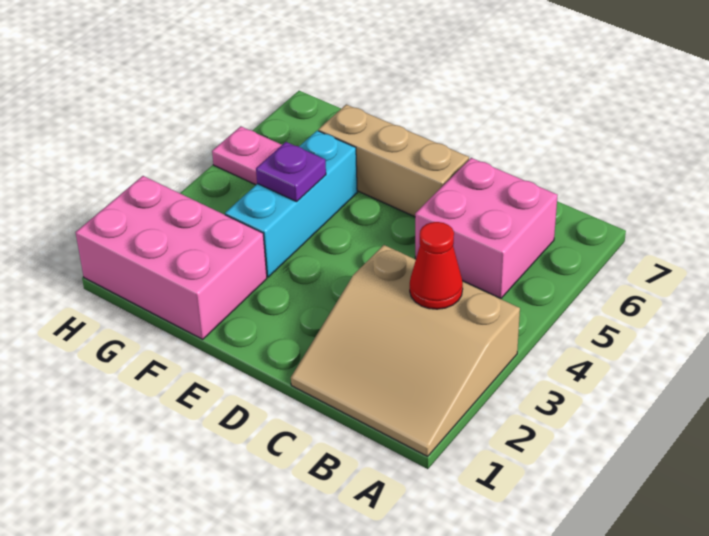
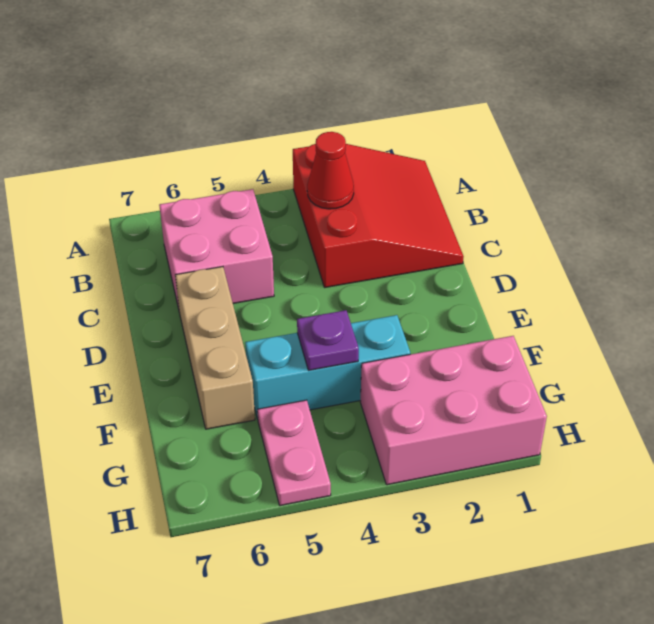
tan 3x3 slope [291,245,520,456] -> red 3x3 slope [293,144,464,287]
pink 2x3 brick [76,176,267,339] -> pink 2x3 brick turned to [360,336,547,485]

